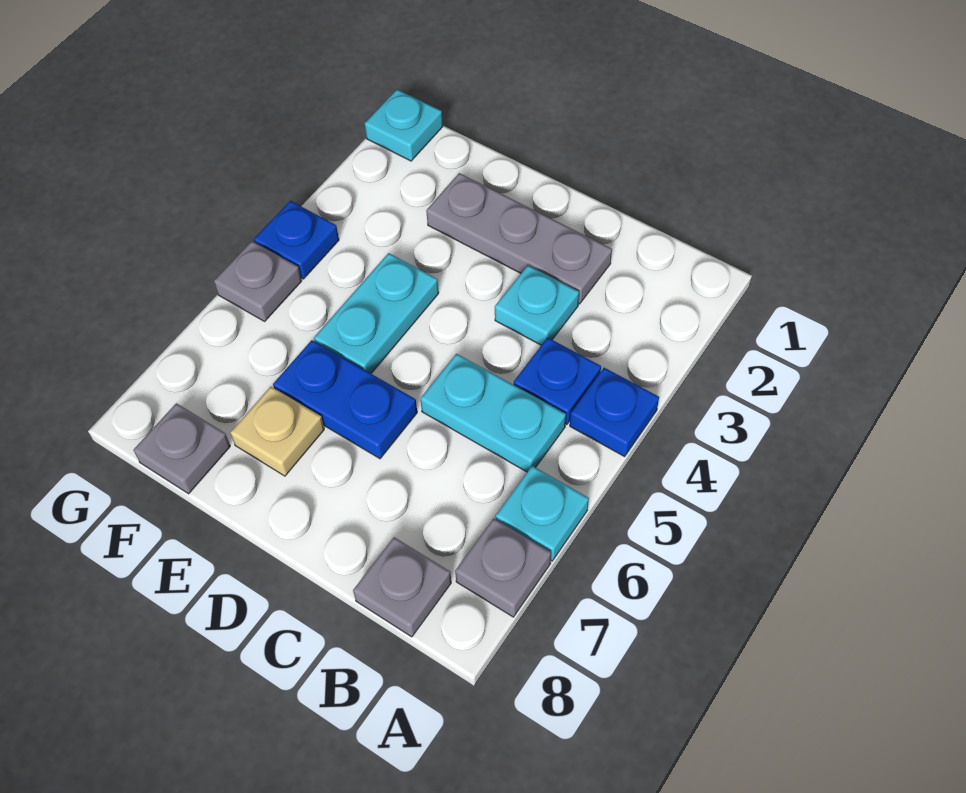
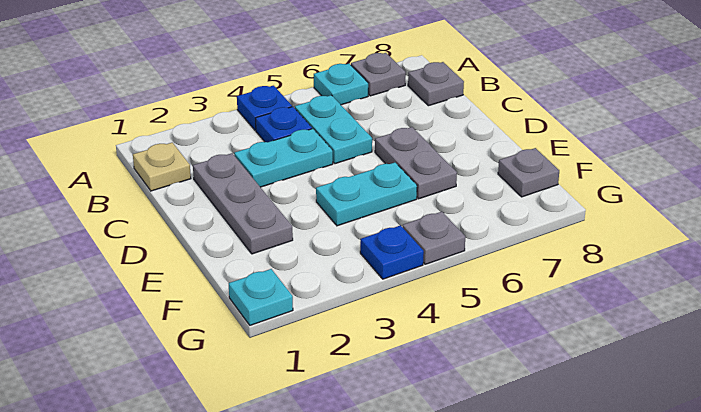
cyan 1x1 plate [495,265,579,345] -> cyan 1x2 plate [234,129,333,187]
blue 1x2 plate [273,340,417,459] -> grey 1x2 plate [375,127,457,199]
tan 1x1 plate [230,387,324,476] -> tan 1x1 plate moved to [133,143,191,191]

